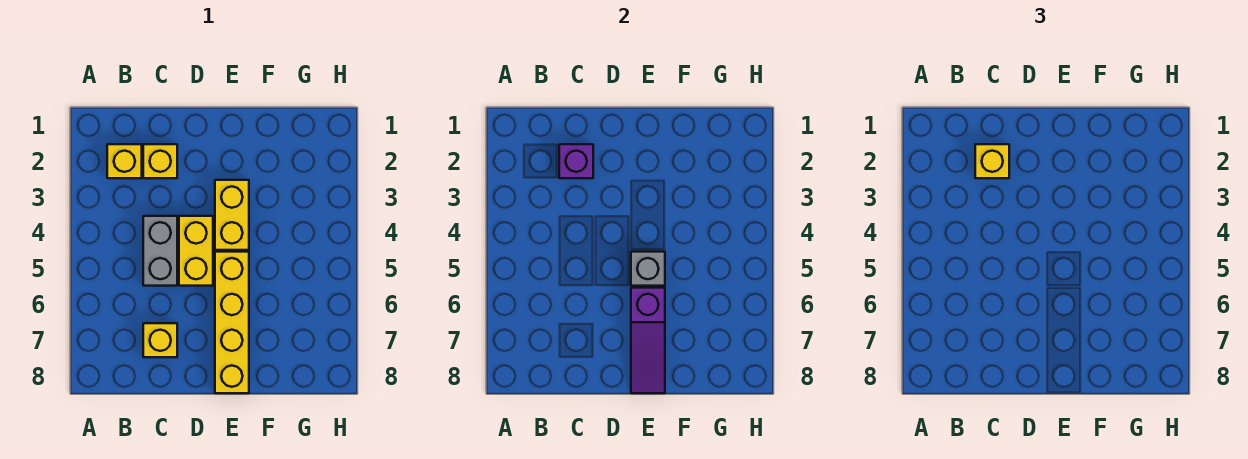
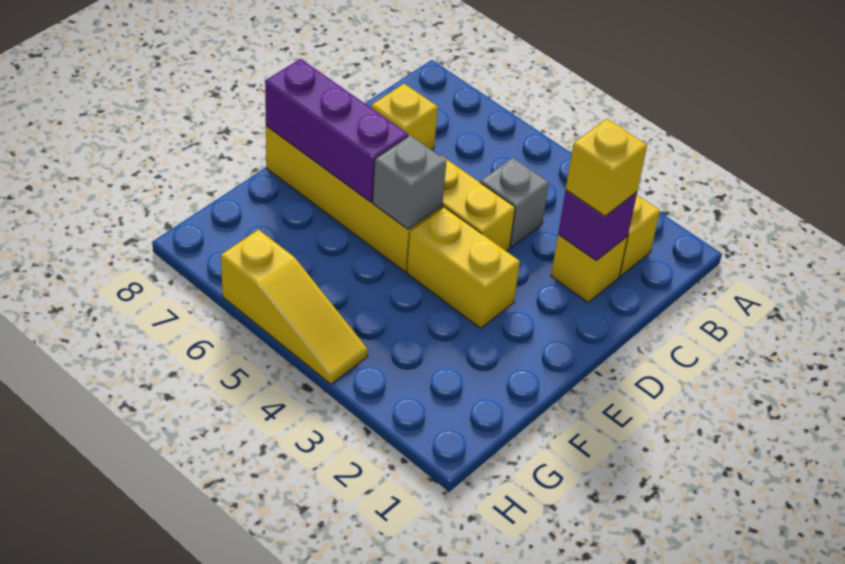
grey 1x2 brick [143,216,177,286] -> grey 1x1 brick [480,158,549,248]
purple 1x3 slope [631,288,665,393] -> purple 1x3 brick [265,59,408,202]
none -> yellow 1x3 slope [221,230,368,384]

